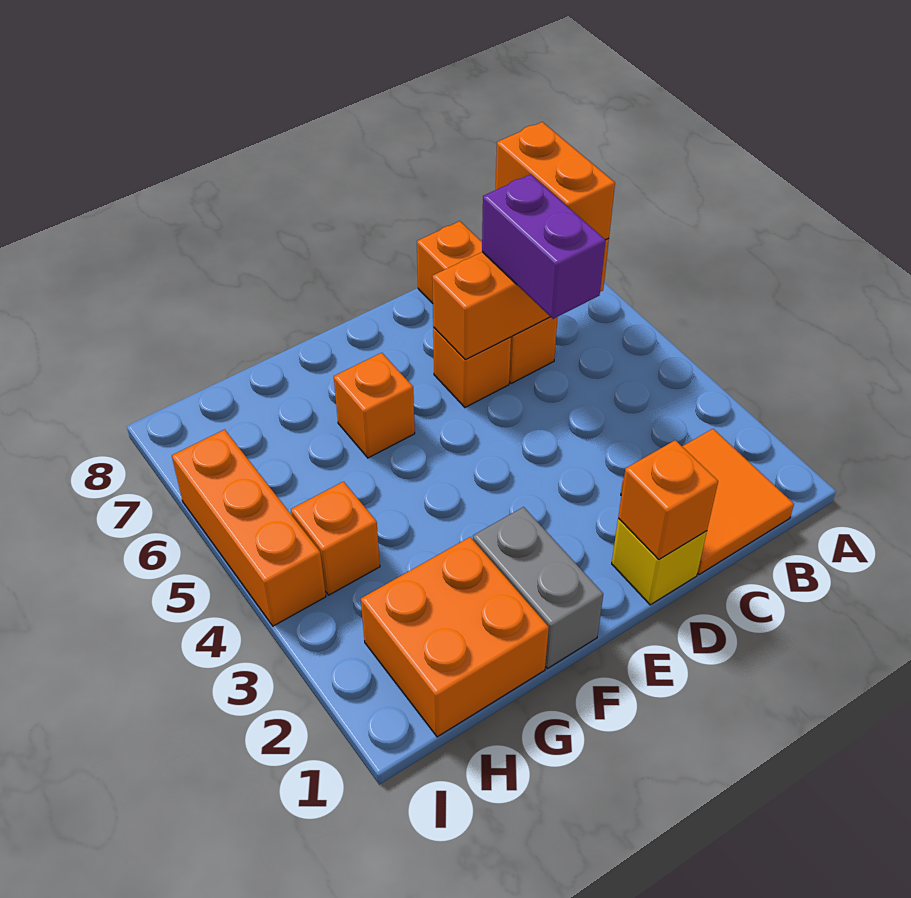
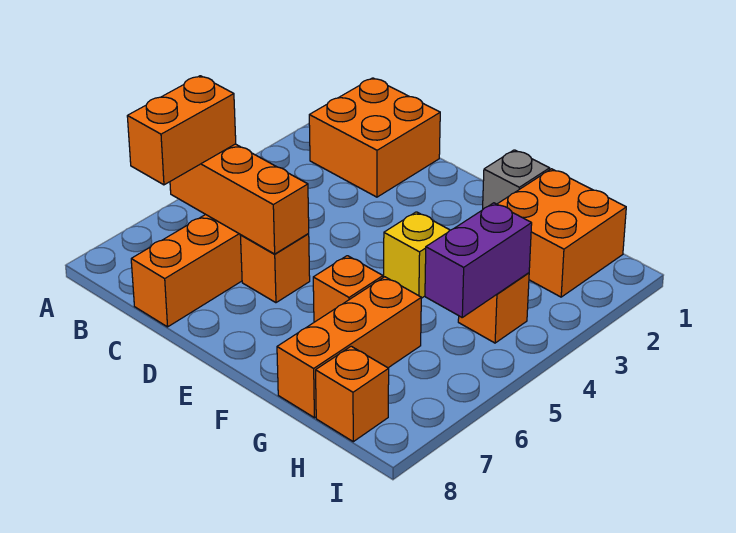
orange 2x2 tile [621,429,794,575] -> orange 2x2 brick [309,78,440,197]
purple 1x2 brick [482,174,606,319] -> purple 1x2 brick moved to [425,203,532,317]
yellow 1x1 brick [612,519,707,605] -> yellow 1x1 brick moved to [384,212,450,298]
orange 1x1 brick [618,440,718,560] -> orange 1x1 brick moved to [316,346,389,442]
grey 1x2 brick [473,507,603,668] -> grey 1x1 brick [483,150,550,209]
orange 1x3 brick [172,430,326,626] -> orange 1x3 brick moved to [277,277,421,418]

